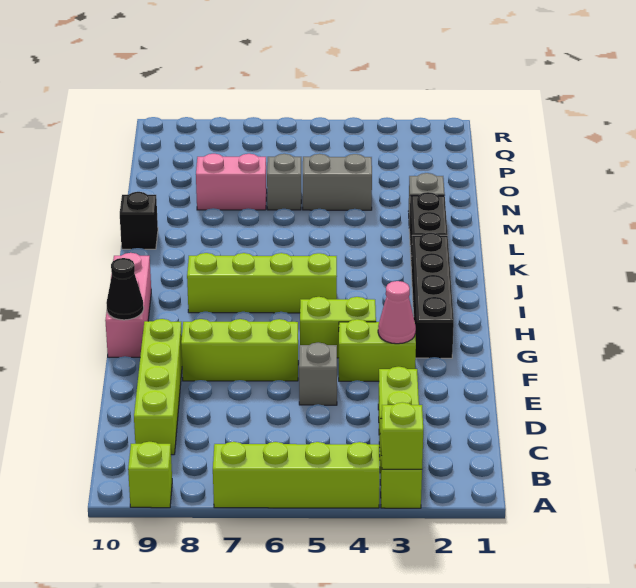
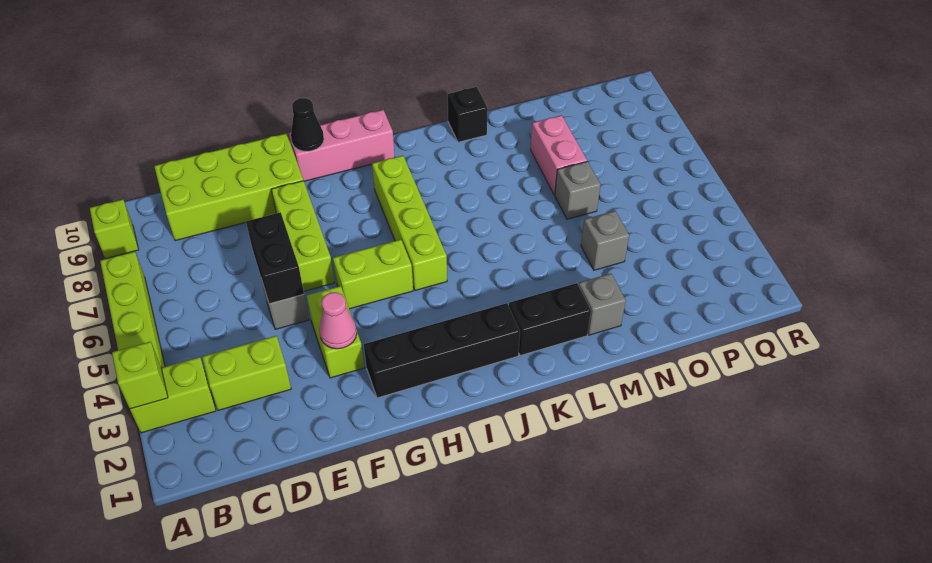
lime 1x4 brick [134,319,182,455] -> lime 2x4 brick [154,133,303,241]
none -> black 1x2 brick [246,212,304,304]
lime 1x2 brick [300,297,376,358] -> lime 1x2 brick turned to [333,239,413,309]
grey 1x2 brick [303,154,372,210] -> grey 1x1 brick [581,211,629,270]

